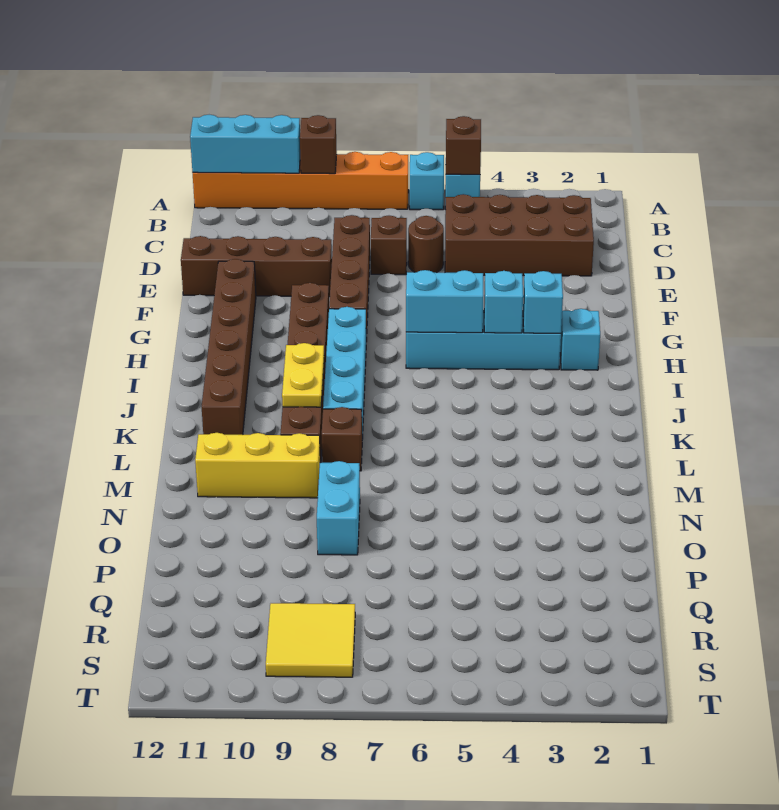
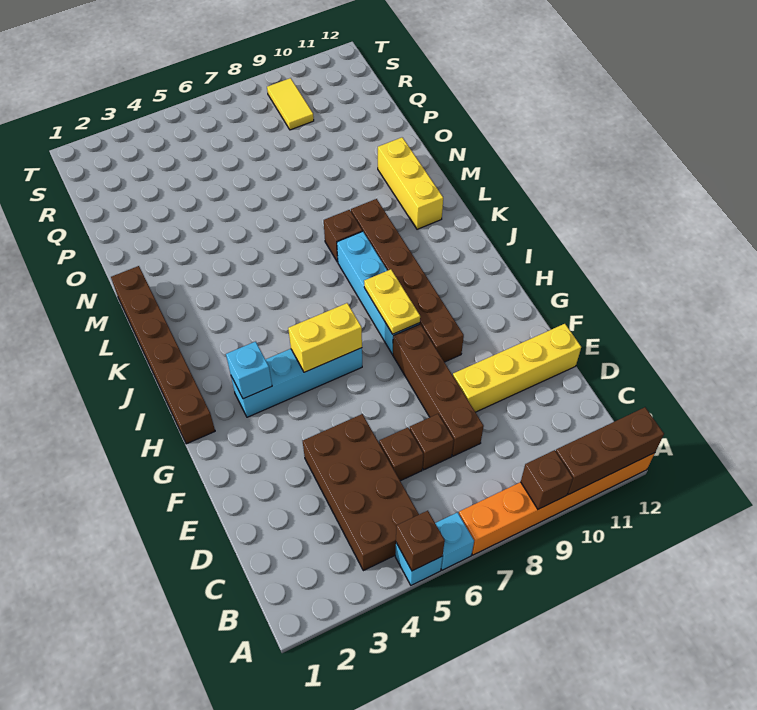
cyan 1x3 brick [190,115,300,173] -> brown 1x3 brick [556,407,664,495]
brown 2x4 brick [445,194,594,276] -> brown 2x4 brick turned to [303,414,419,571]
brown 1x1 round brick [408,216,444,273] -> brown 1x1 brick [379,428,423,481]
brown 1x4 brick [181,236,332,297] -> yellow 1x4 brick [453,324,581,412]
brown 1x6 brick [202,259,256,435] -> brown 1x6 brick moved to [111,266,215,444]
cyan 1x1 brick [560,309,600,370] -> none
cyan 1x1 brick [484,271,523,333] -> none
cyan 1x2 brick [406,270,483,333] -> yellow 1x2 brick [288,303,362,372]
yellow 1x2 plate [282,343,324,407] -> yellow 1x2 plate moved to [364,269,420,334]
yellow 1x3 brick [195,433,320,498] -> yellow 1x3 brick turned to [378,137,443,229]
cyan 1x2 brick [317,461,360,555] -> none
yellow 2x2 tile [266,603,355,677] -> yellow 1x2 tile [267,78,314,130]

